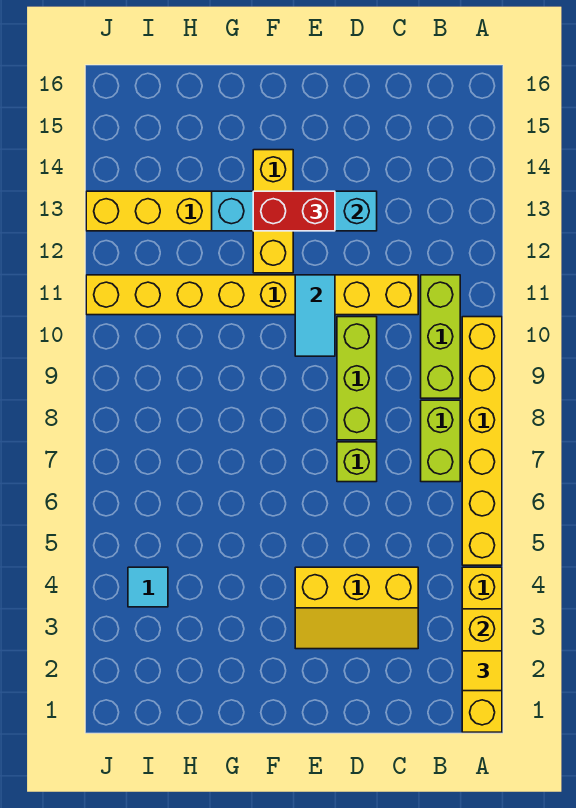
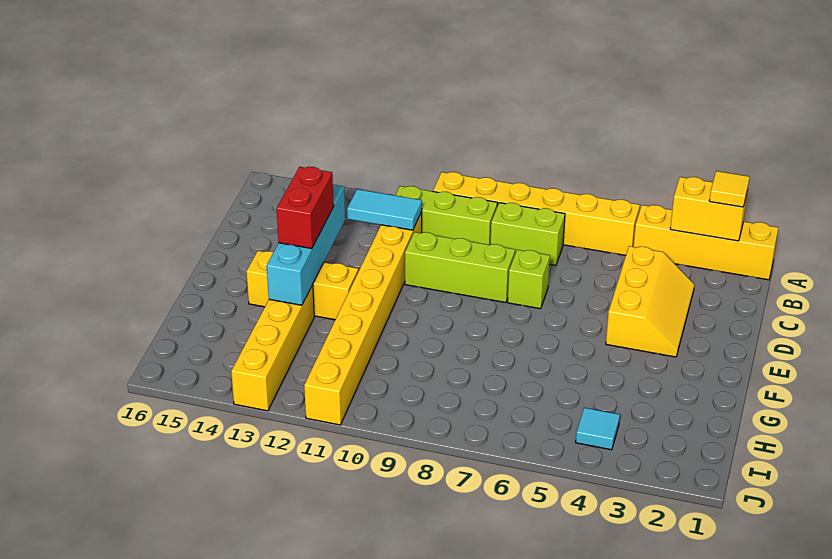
cyan 1x2 tile [295,275,335,356] -> cyan 1x2 tile moved to [347,189,422,230]

